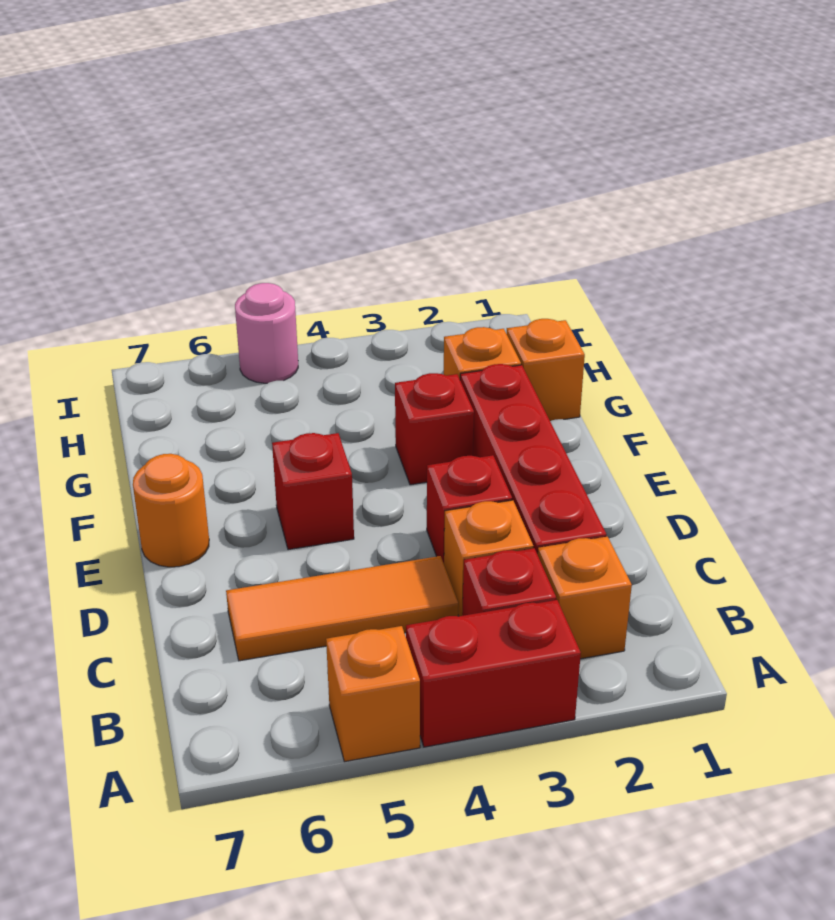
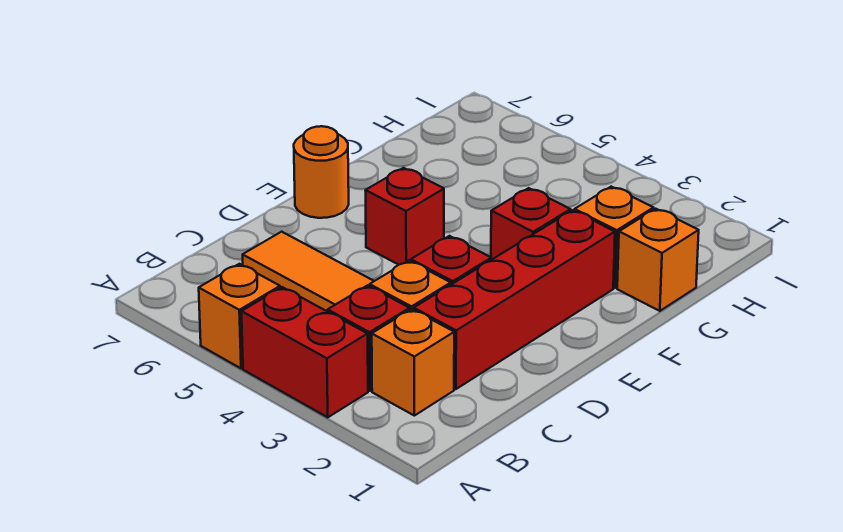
pink 1x1 round brick [235,283,298,383] -> none

